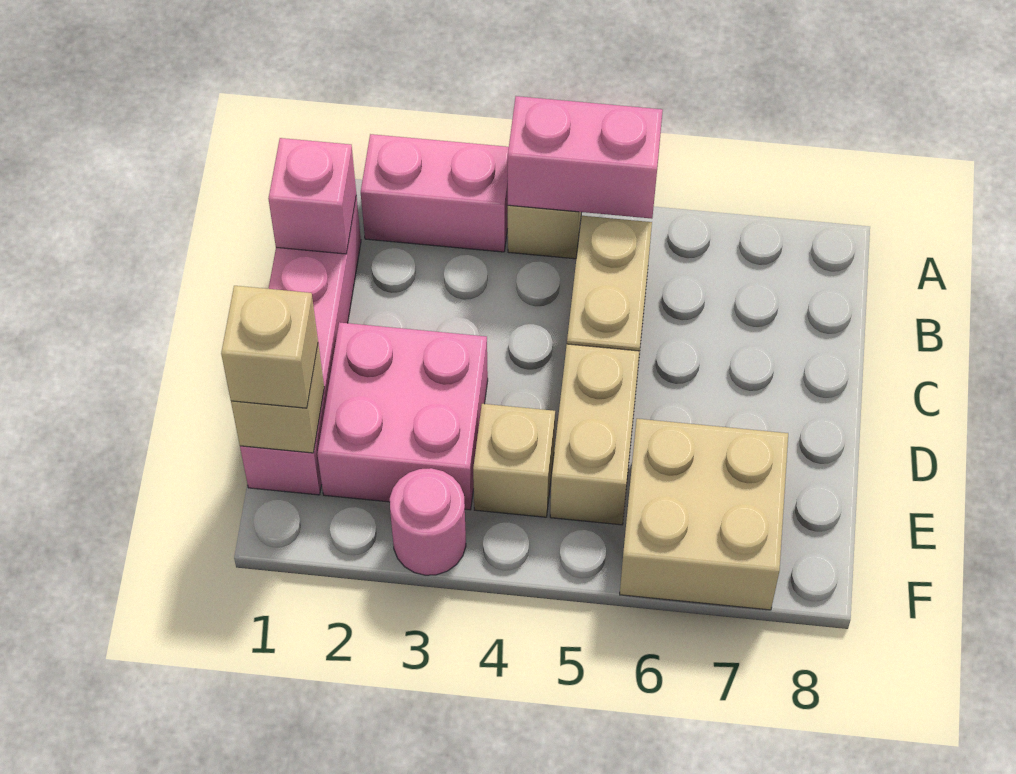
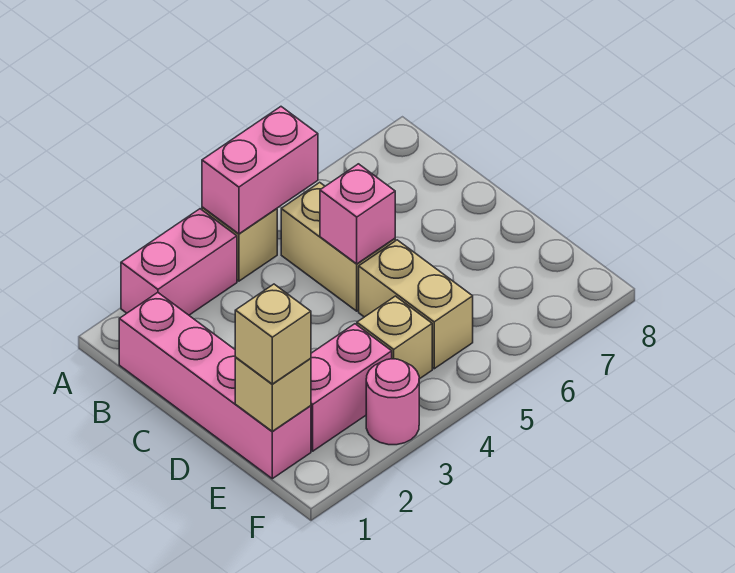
pink 1x1 brick [268,138,356,254] -> pink 1x1 brick moved to [320,164,395,264]
pink 2x2 brick [317,322,488,510] -> pink 1x2 brick [311,324,392,451]
tan 2x2 brick [620,419,788,610] -> none

